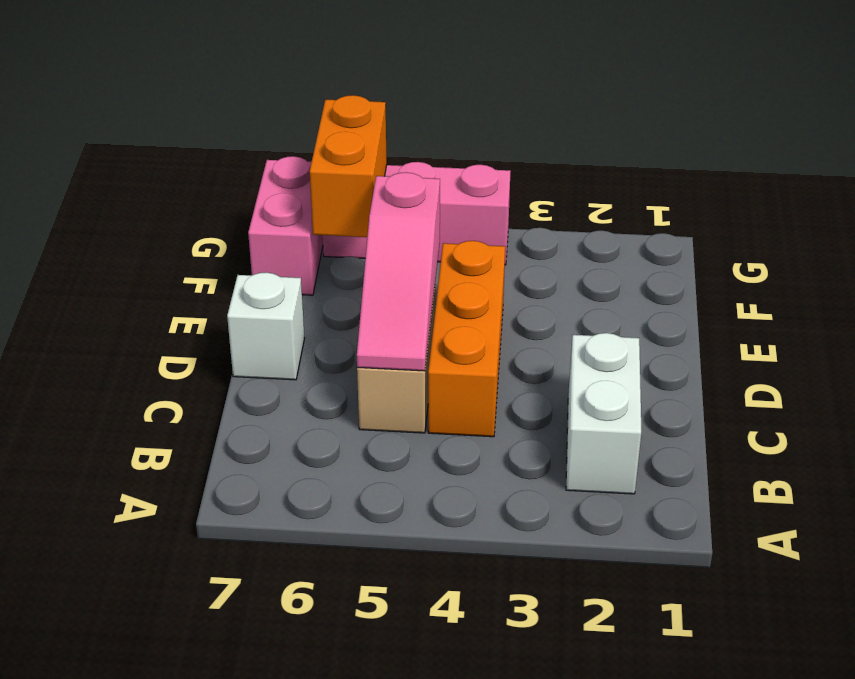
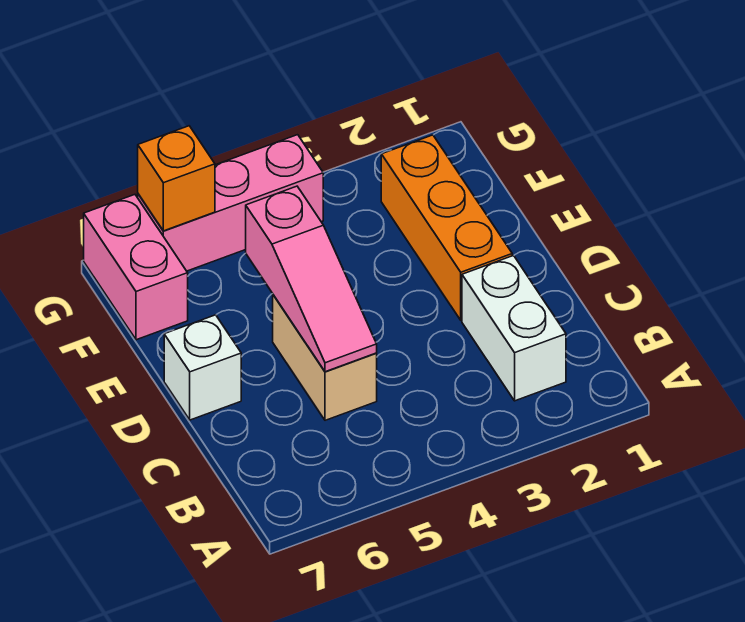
orange 1x3 brick [428,241,505,437] -> orange 1x3 brick moved to [381,135,512,320]
orange 1x2 brick [310,95,387,237] -> orange 1x1 brick [138,126,215,231]

